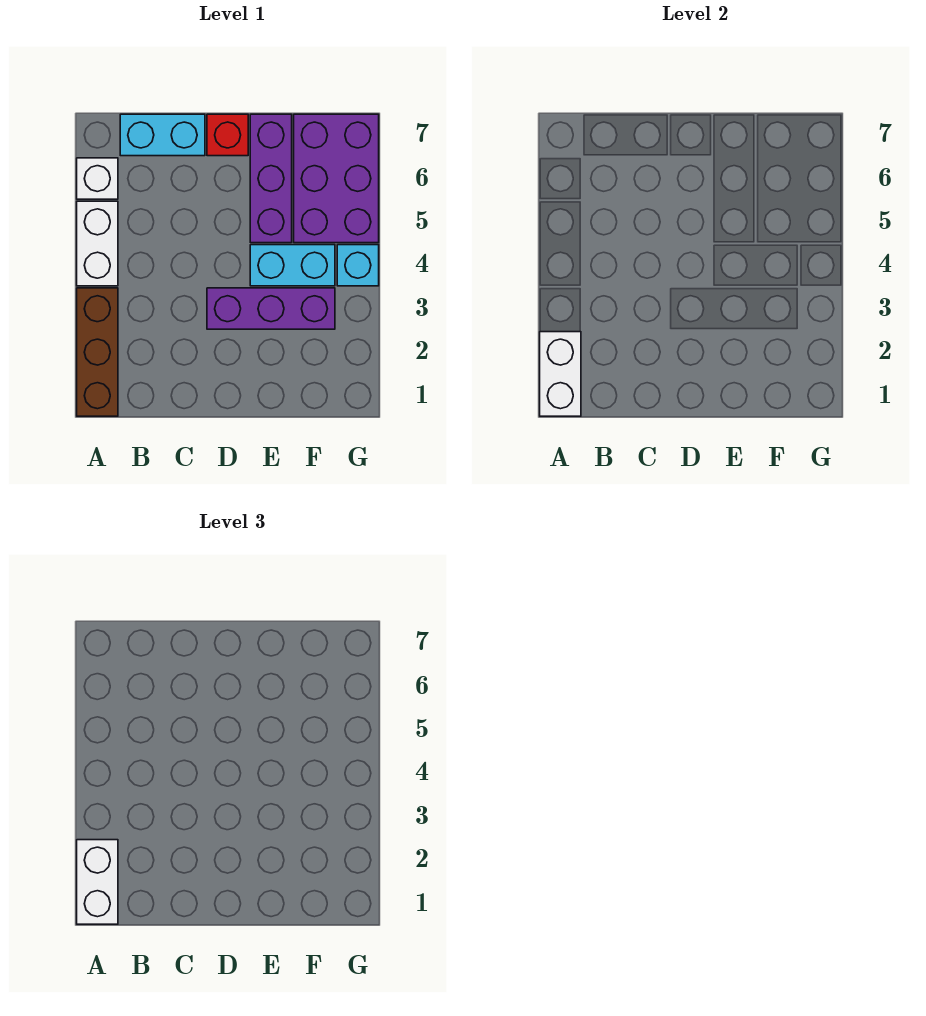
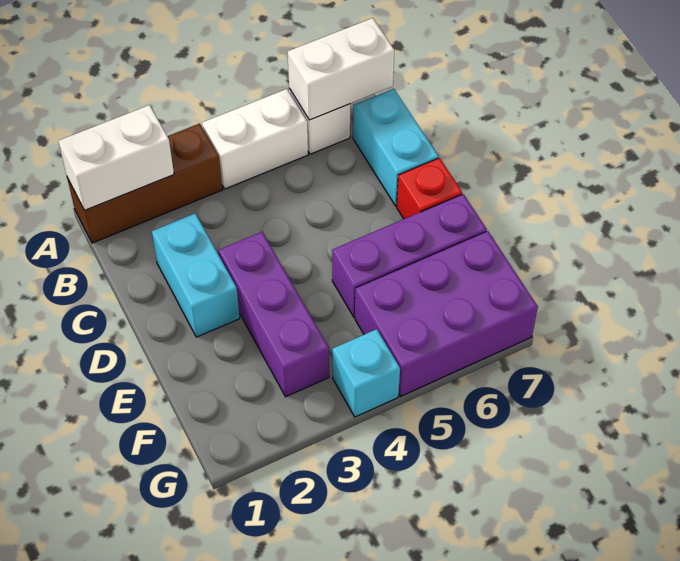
white 1x2 brick [77,840,118,924] -> white 1x2 brick moved to [288,18,394,120]
cyan 1x2 brick [250,245,335,286] -> cyan 1x2 brick moved to [152,214,240,337]

